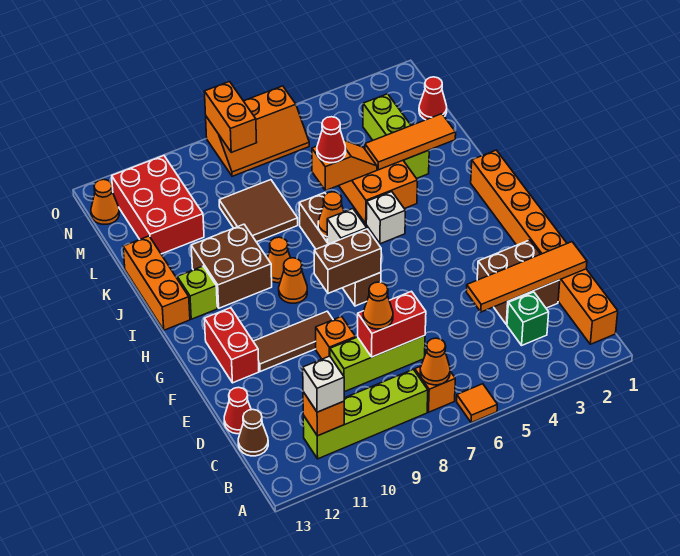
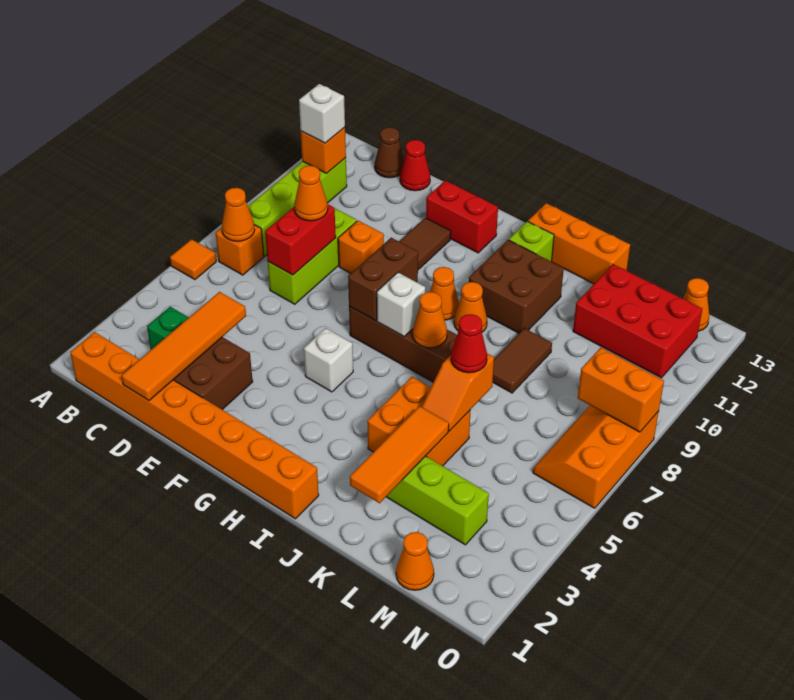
white 1x1 brick [366,192,406,244] -> white 1x1 brick moved to [304,328,353,392]
brown 2x2 tile [219,180,298,242] -> brown 1x2 tile [493,328,552,393]
red 1x1 cone [419,77,447,120] -> orange 1x1 cone [396,532,434,590]

